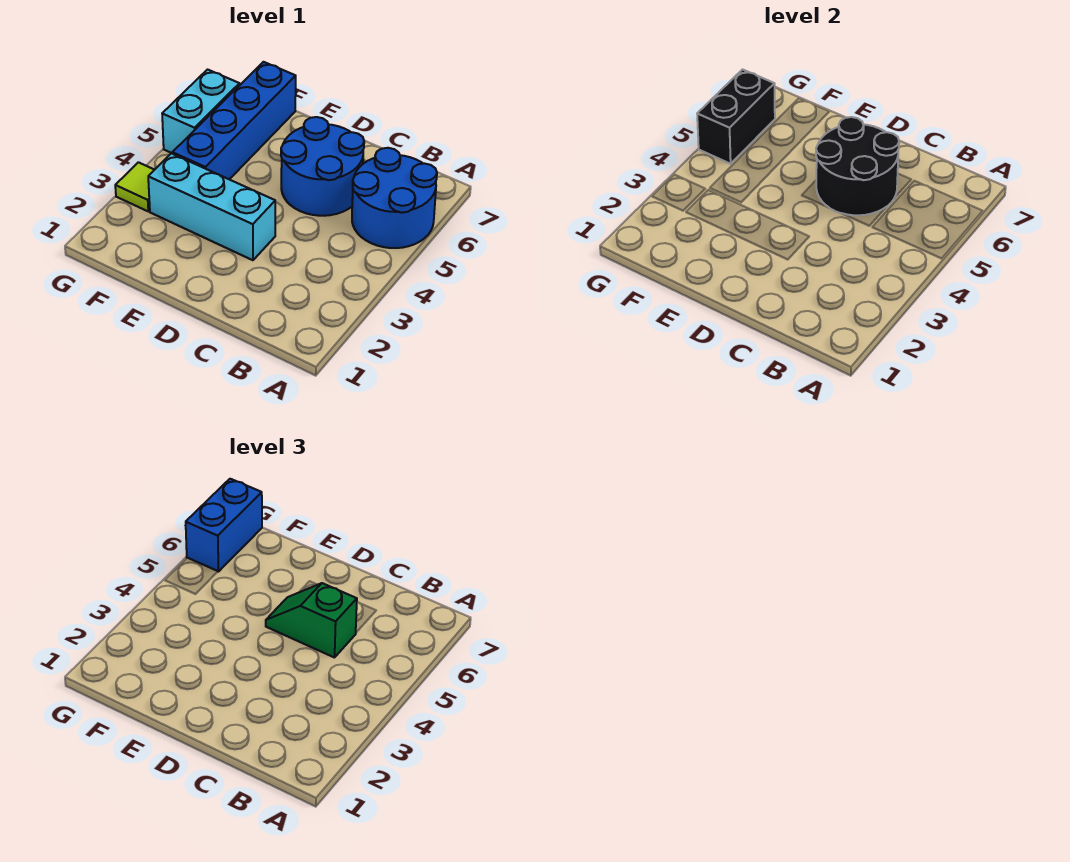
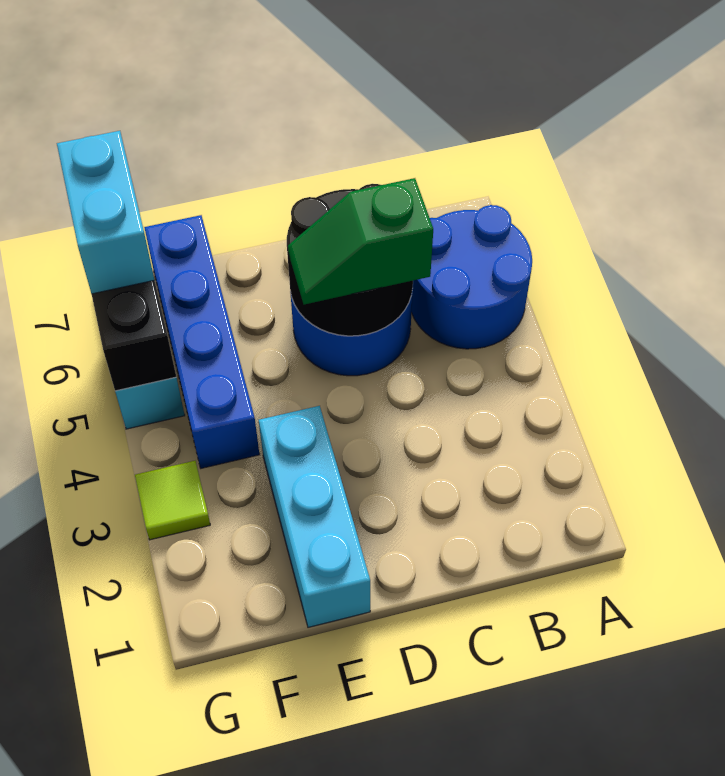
cyan 1x3 brick [148,153,275,260] -> cyan 1x3 brick turned to [259,406,370,627]
blue 1x2 brick [186,479,262,572] -> cyan 1x2 brick [57,131,154,294]

